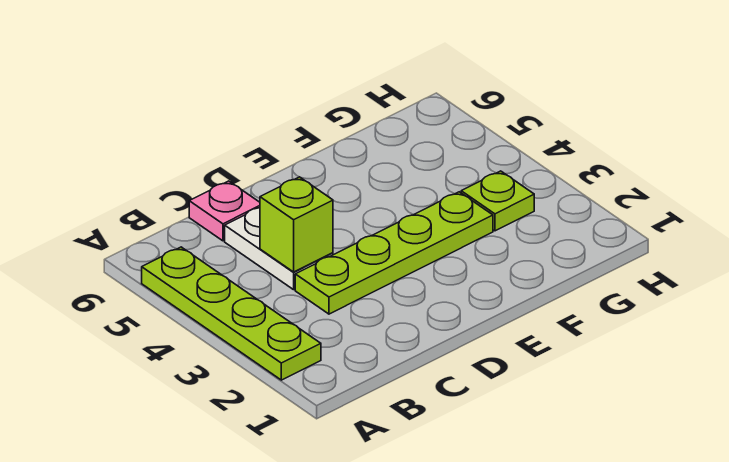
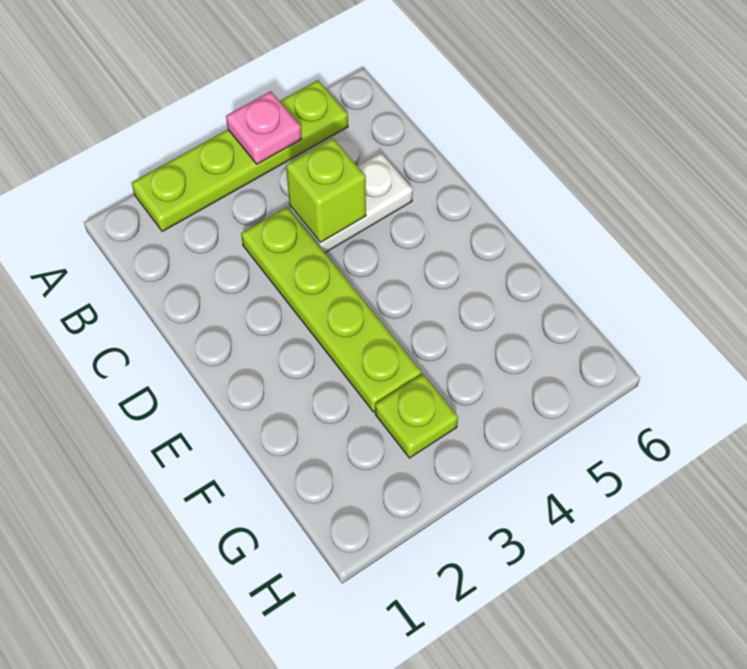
pink 1x1 plate [189,181,260,241] -> pink 1x1 plate moved to [226,91,301,164]

